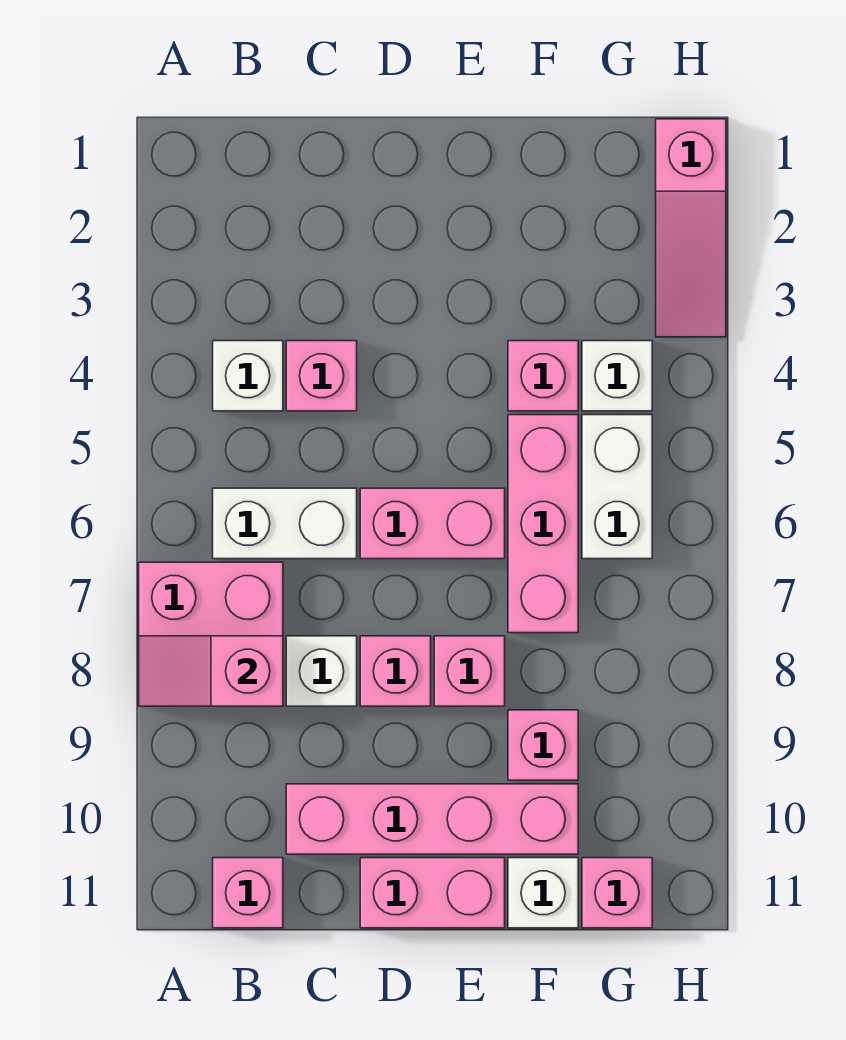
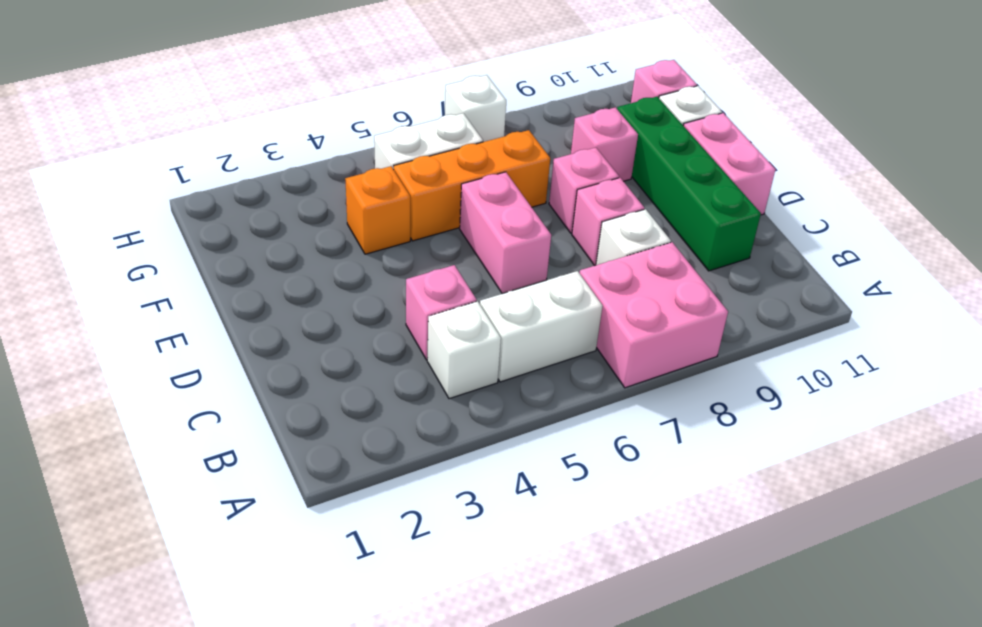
pink 1x2 slope [139,636,283,706] -> none
white 1x2 brick [213,488,357,559] -> white 1x2 brick turned to [480,271,602,382]
pink 1x1 brick [213,858,283,928] -> none
pink 1x4 brick [286,784,578,854] -> green 1x4 brick [617,97,761,271]
pink 1x1 brick [508,341,578,411] -> orange 1x1 brick [345,166,410,254]
pink 1x3 brick [508,415,578,633] -> orange 1x3 brick [394,130,550,241]
white 1x1 brick [582,341,652,411] -> white 1x1 brick moved to [445,75,506,142]
pink 1x3 slope [656,119,726,337] -> none

